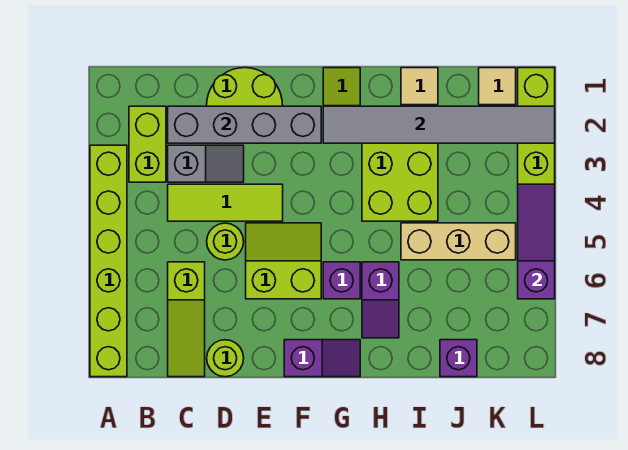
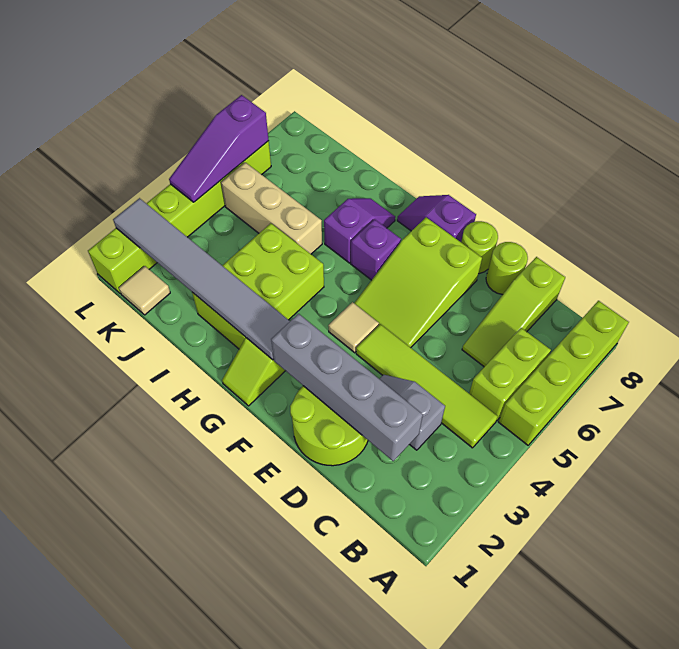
lime 1x6 brick [90,145,127,377] -> lime 1x4 brick [499,301,629,445]
lime 1x2 brick [129,106,166,182] -> lime 1x2 brick moved to [469,328,551,421]
lime 1x3 tile [168,184,283,221] -> lime 1x4 tile [356,324,498,448]
lime 1x3 slope [168,262,205,377] -> lime 1x3 slope turned to [462,257,565,367]
lime 1x1 round brick [207,223,244,260] -> lime 1x1 round brick moved to [461,221,498,274]
lime 2x2 slope [246,223,321,299] -> lime 2x3 slope [354,217,482,348]
tan 1x1 tile [401,68,438,105] -> tan 1x1 tile moved to [328,302,379,353]
purple 1x1 brick [440,340,477,377] -> none

